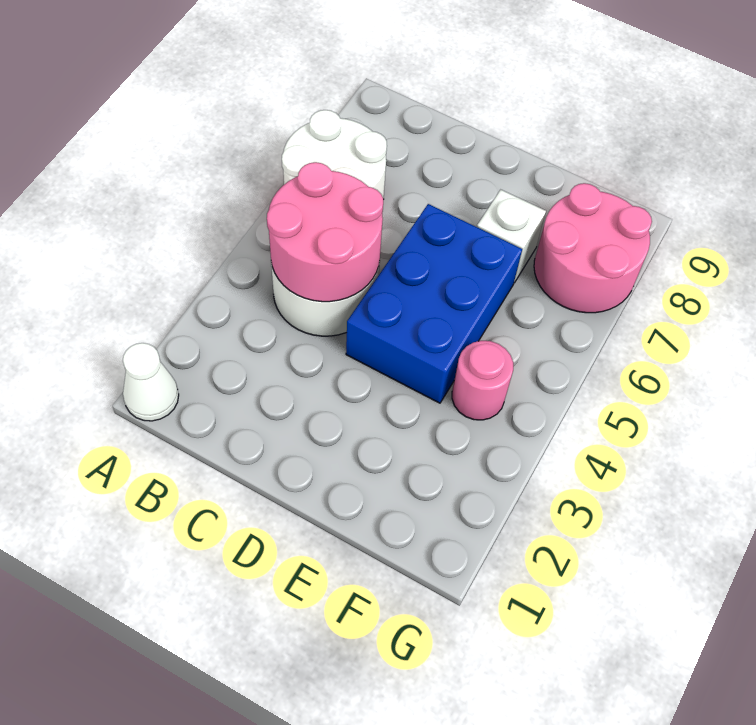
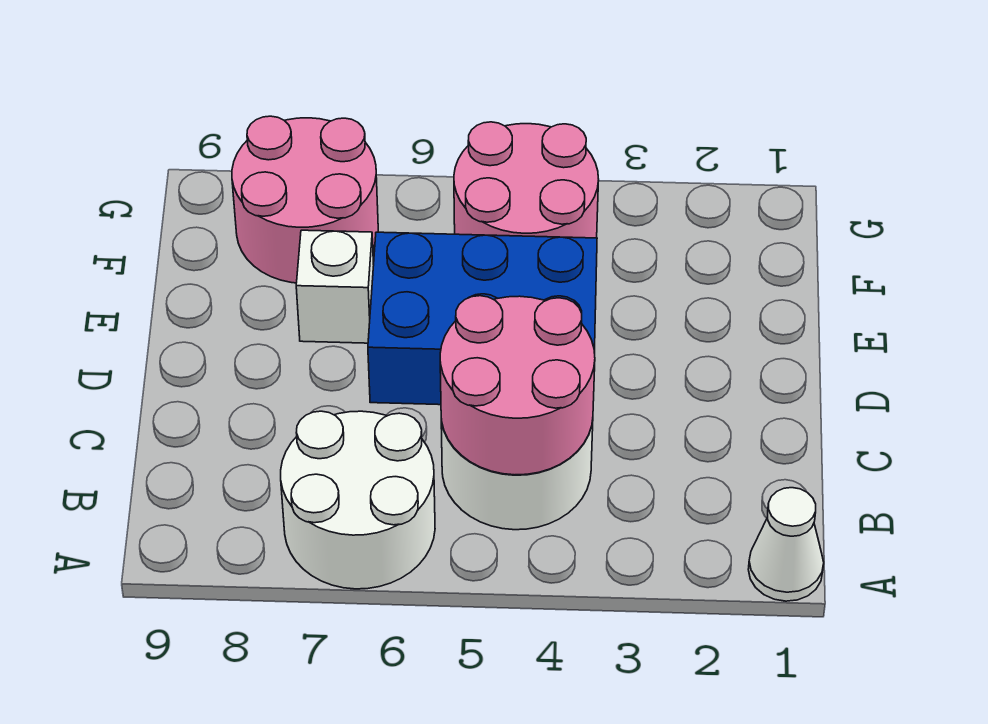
pink 1x1 round brick [452,341,513,420] -> pink 2x2 round brick [454,122,599,238]

